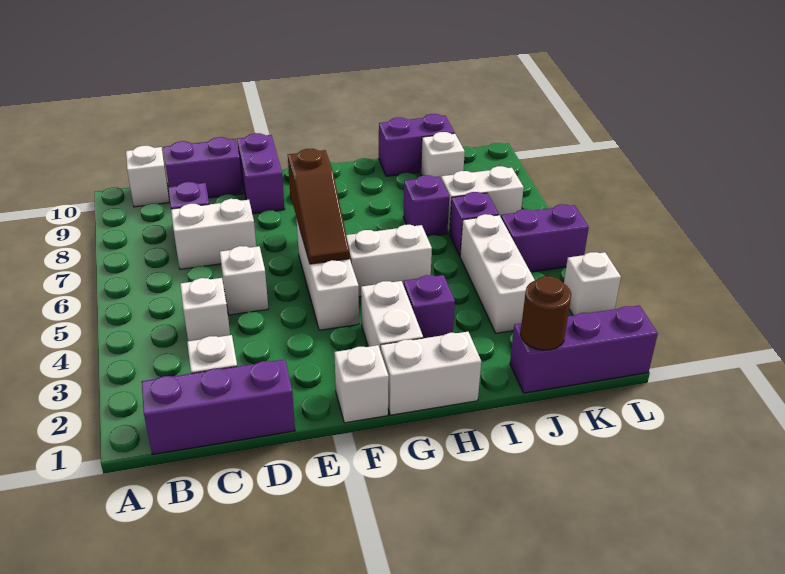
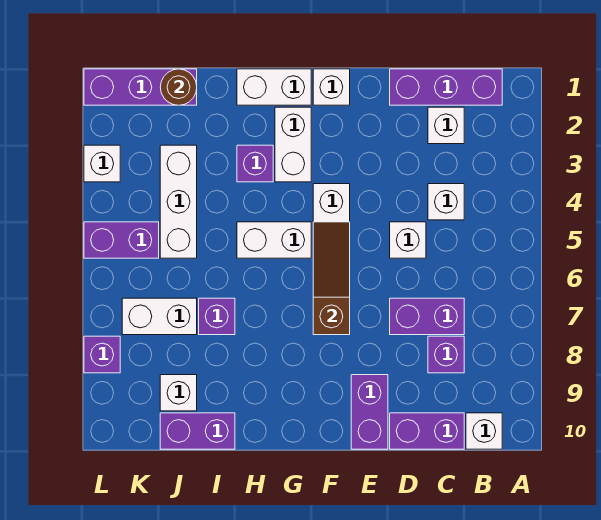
white 1x2 brick [171,199,256,269] -> purple 1x2 brick [390,298,464,335]
purple 1x1 brick [450,192,499,256] -> purple 1x1 brick moved to [84,336,120,373]

